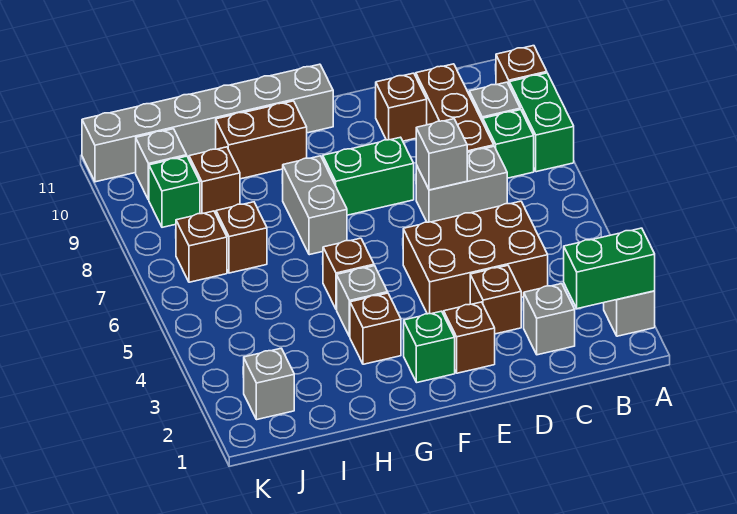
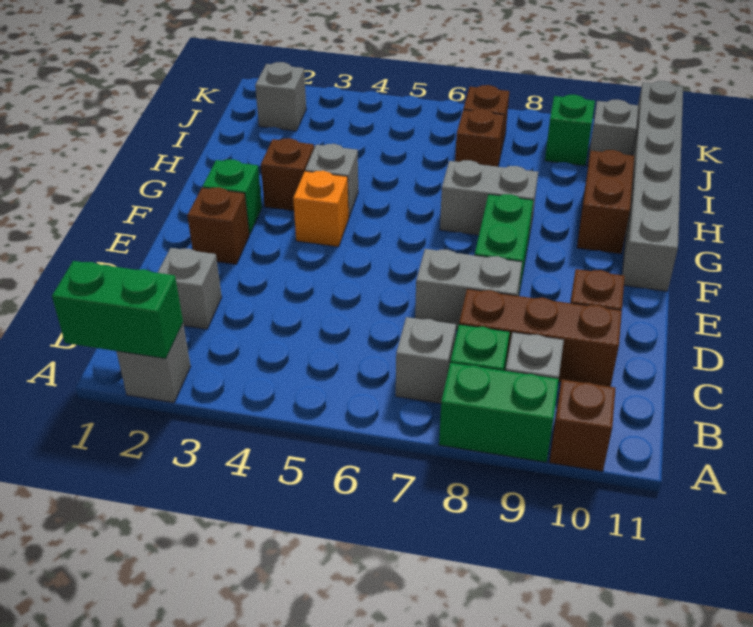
green 1x2 brick [564,228,655,309] -> green 1x2 brick turned to [52,261,183,359]
brown 2x3 brick [403,201,548,314] -> none
grey 1x2 brick [416,146,507,222] -> grey 1x2 brick turned to [415,249,522,330]
brown 1x1 brick [470,265,521,334] -> none
grey 1x1 brick [416,119,467,190] -> grey 1x1 brick moved to [396,317,456,403]
none -> orange 1x1 brick [293,171,349,247]
brown 1x1 brick [323,238,374,310] -> none
brown 1x1 brick [189,147,240,214] -> none

